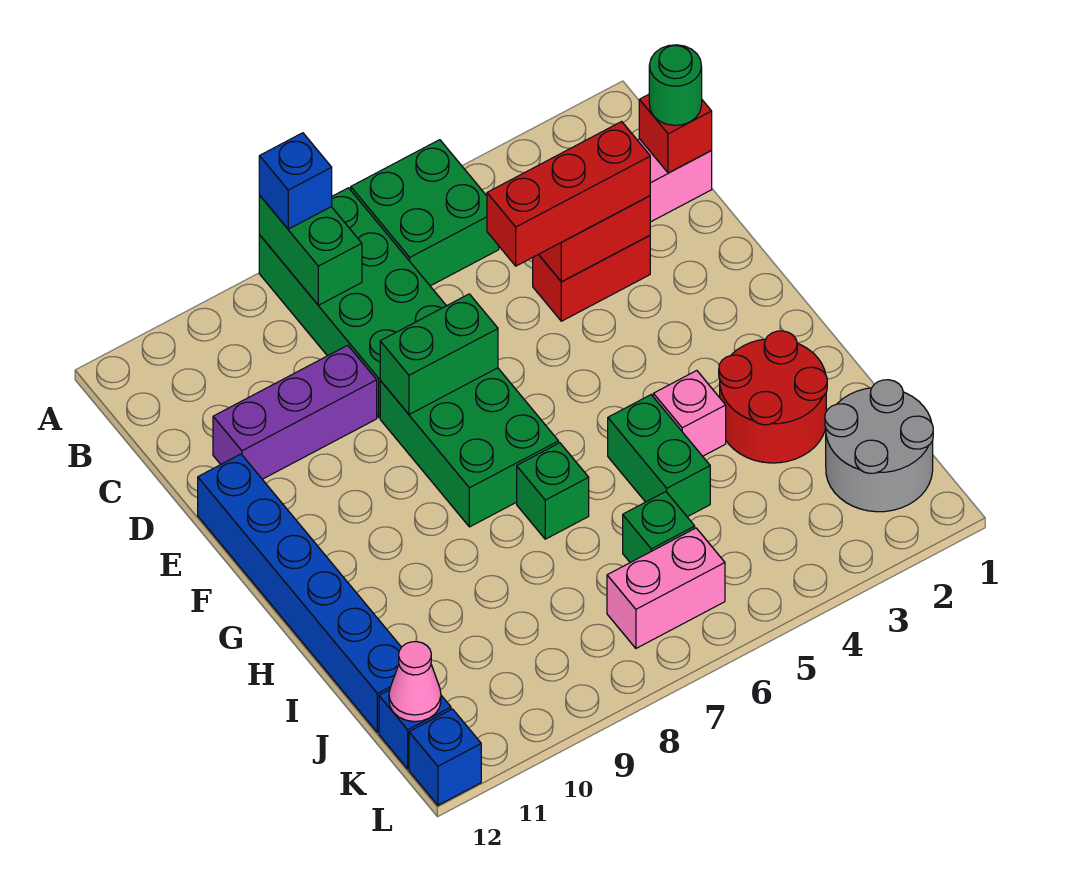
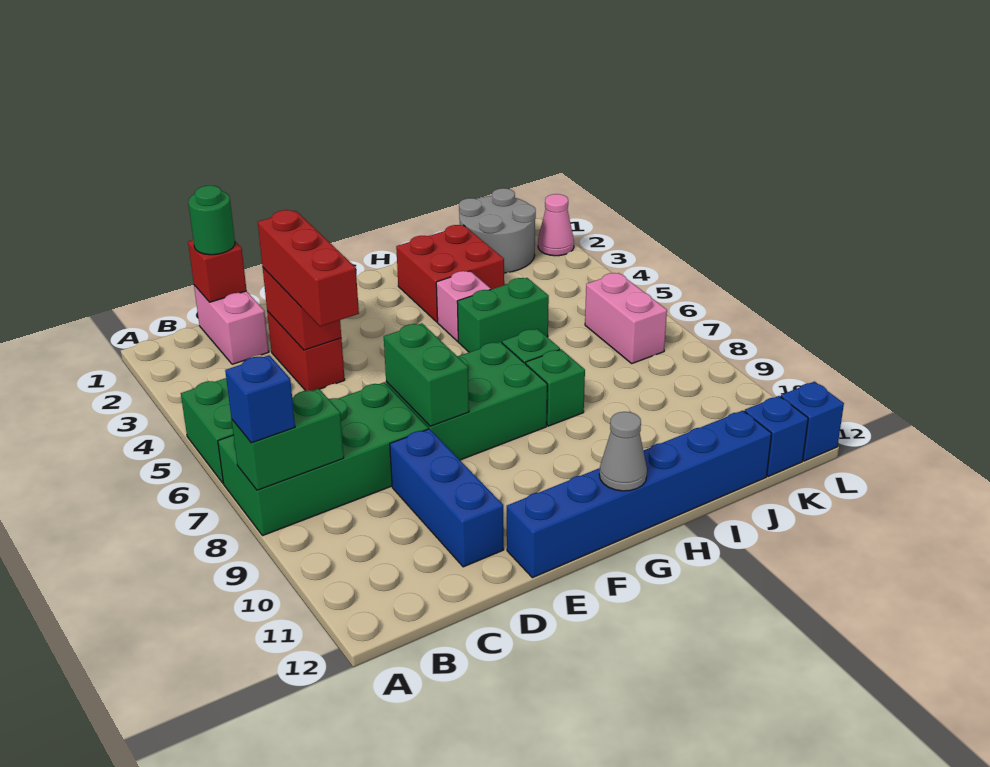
purple 1x3 brick [213,345,377,479] -> blue 1x3 brick [390,429,504,567]
none -> grey 1x1 cone [599,412,647,491]
red 2x2 round brick [719,331,827,463] -> red 2x2 brick [396,225,504,322]
green 1x1 brick [623,492,695,563] -> green 1x1 brick moved to [526,349,585,426]
pink 1x1 cone [389,642,441,722] -> pink 1x1 cone moved to [538,194,574,256]

